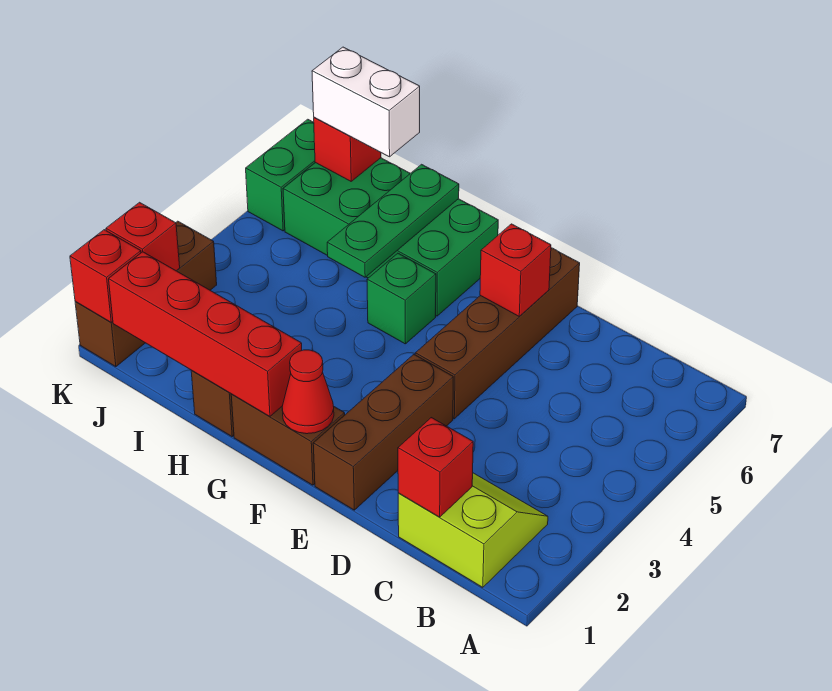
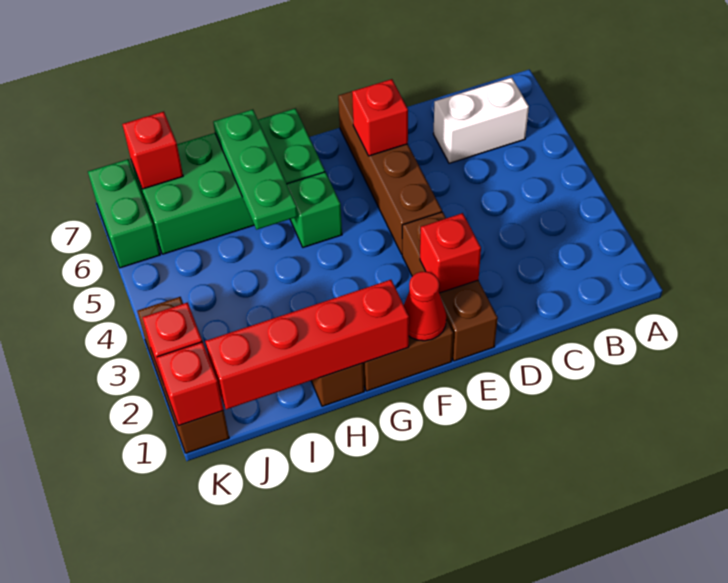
lime 2x2 slope [398,473,548,587] -> none
red 1x1 brick [398,418,473,517] -> red 1x1 brick moved to [420,213,481,293]
white 1x2 brick [312,47,420,157] -> white 1x2 brick moved to [433,78,529,163]

